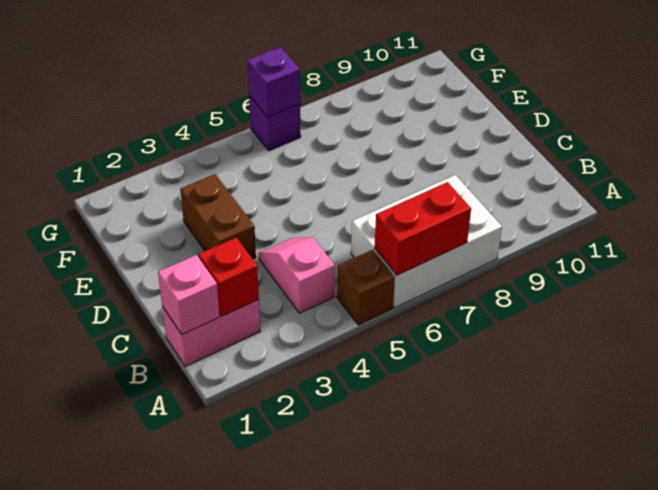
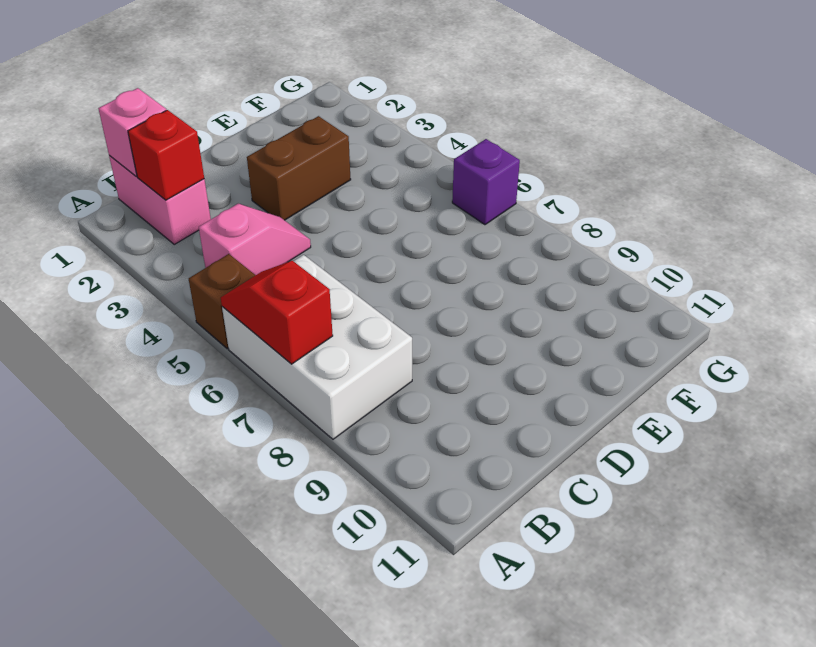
red 1x2 brick [375,182,471,275] -> red 1x2 slope [221,261,333,364]
purple 1x1 brick [248,47,300,117] -> none

